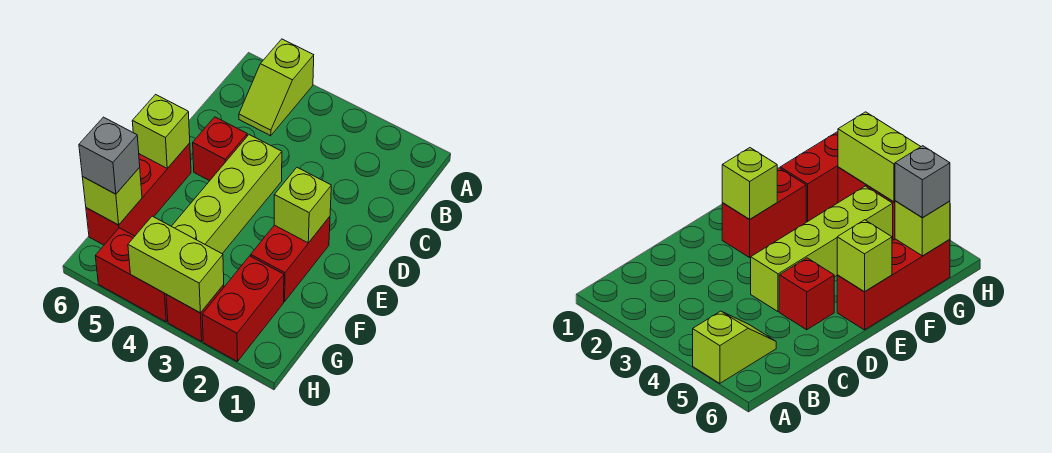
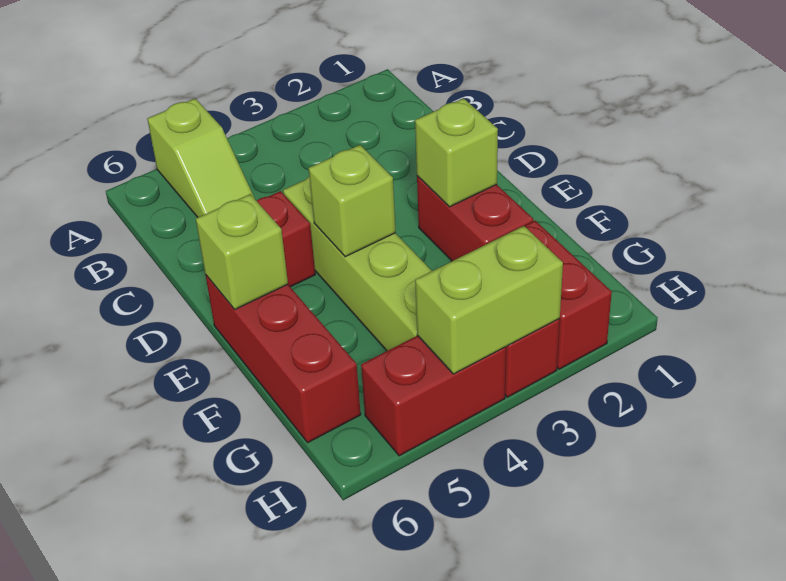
lime 1x1 brick [83,168,142,225] -> lime 1x1 brick moved to [309,145,396,257]
grey 1x1 brick [79,117,140,194] -> none

